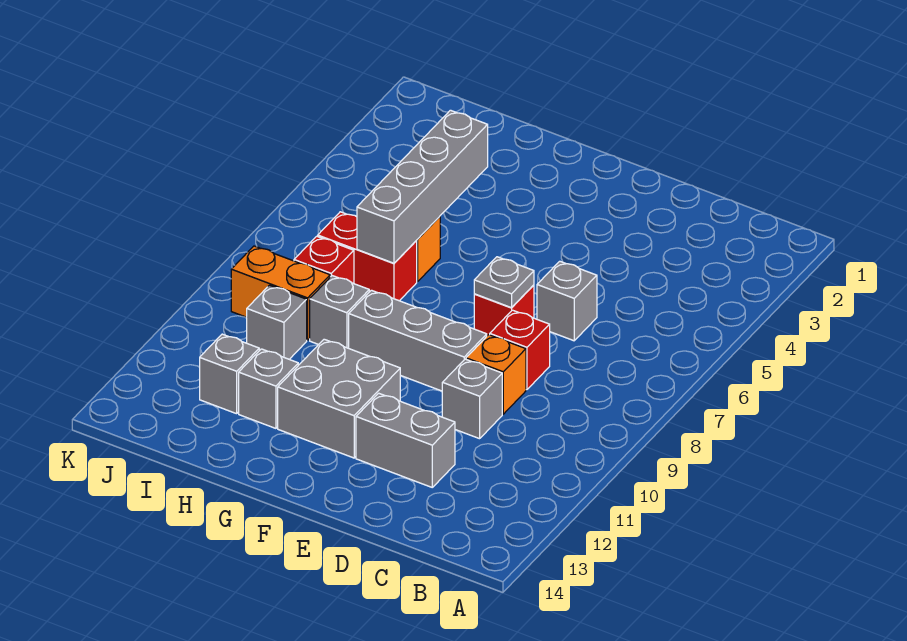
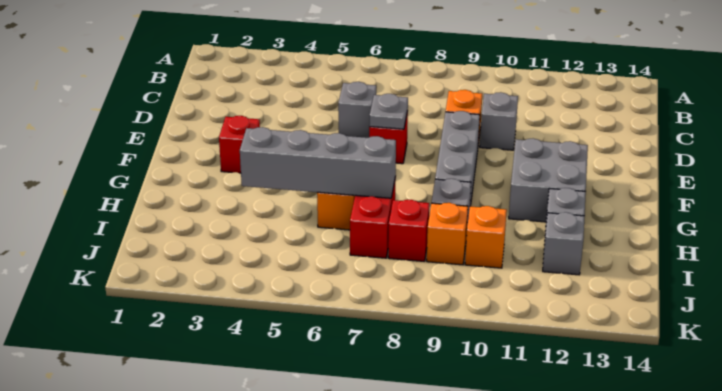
red 1x1 brick [490,310,550,390] -> red 1x1 brick moved to [219,116,260,173]
grey 1x2 brick [356,393,455,487] -> none
orange 1x2 brick [231,246,330,340] -> orange 1x1 brick [427,203,468,265]
grey 1x1 brick [247,285,307,359] -> orange 1x1 brick [465,206,507,268]

